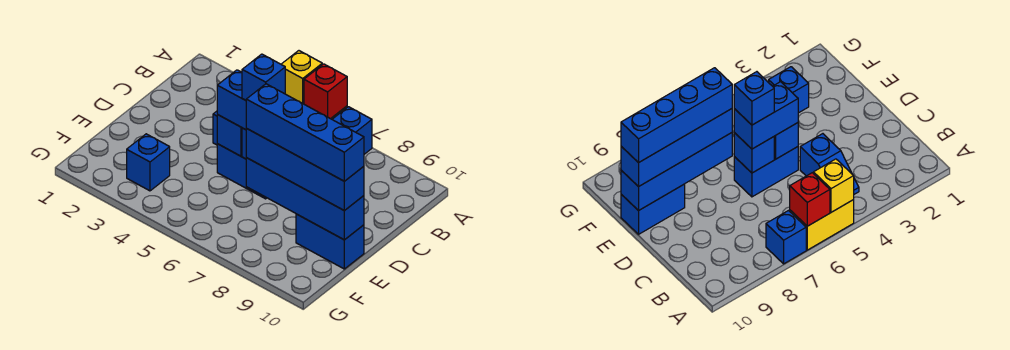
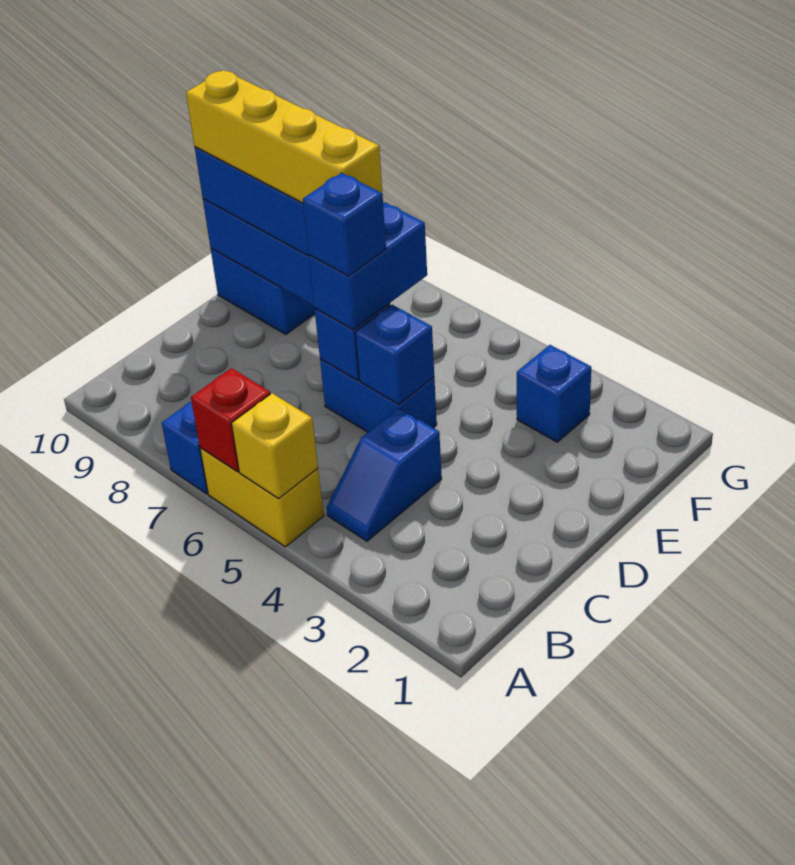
blue 1x2 brick [217,70,246,130] -> blue 1x2 brick turned to [309,203,427,330]
blue 1x4 brick [246,84,364,181] -> yellow 1x4 brick [186,70,383,203]

